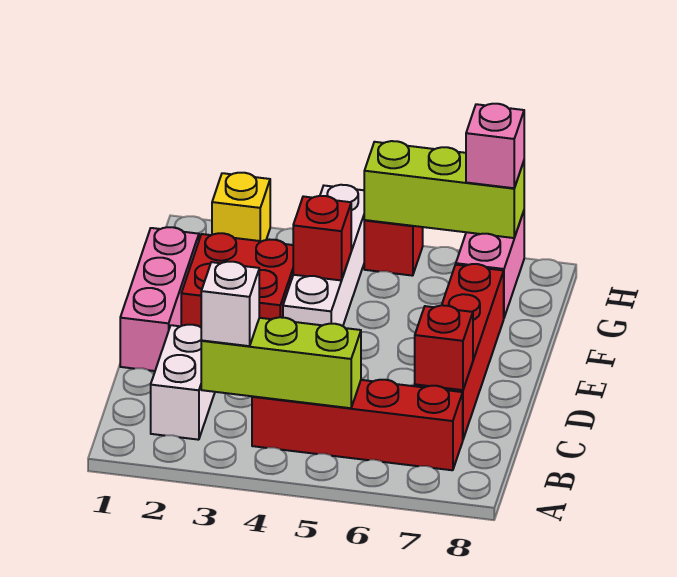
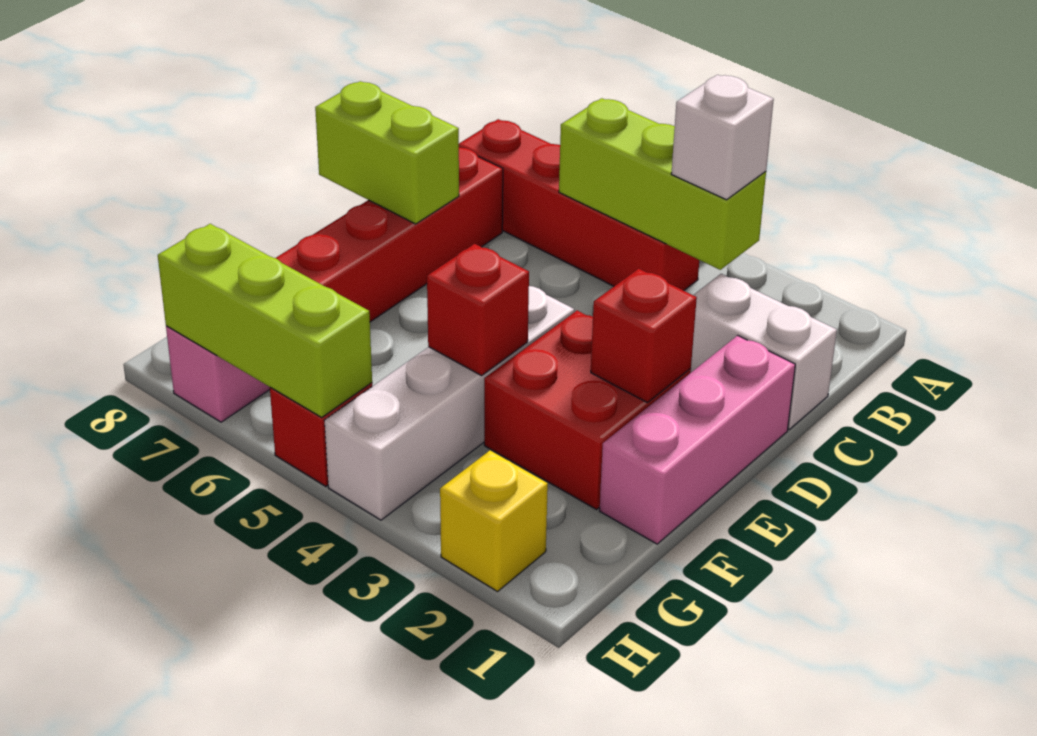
white 1x2 brick [151,325,215,440] -> white 1x2 brick turned to [691,274,837,429]
red 1x1 brick [415,305,473,390] -> red 1x1 brick moved to [591,269,697,403]
none -> lime 1x2 brick [315,81,459,224]
pink 1x1 brick [466,104,524,188] -> none

